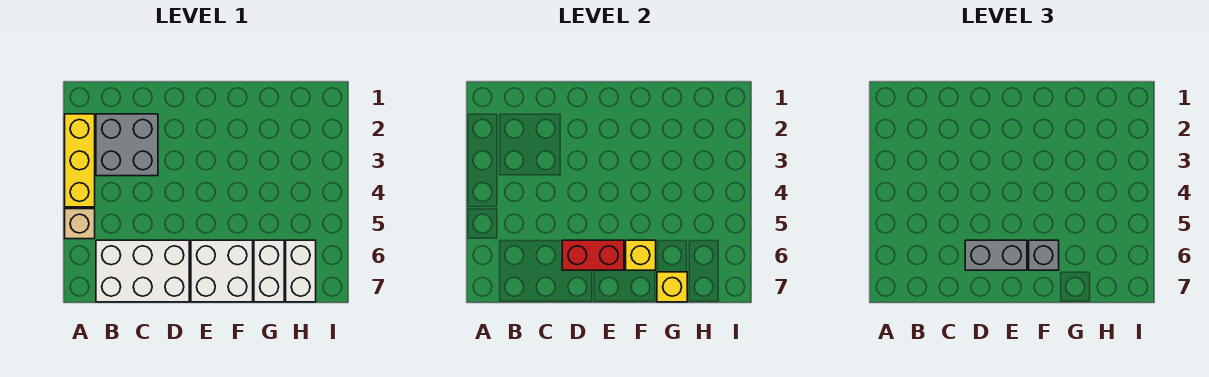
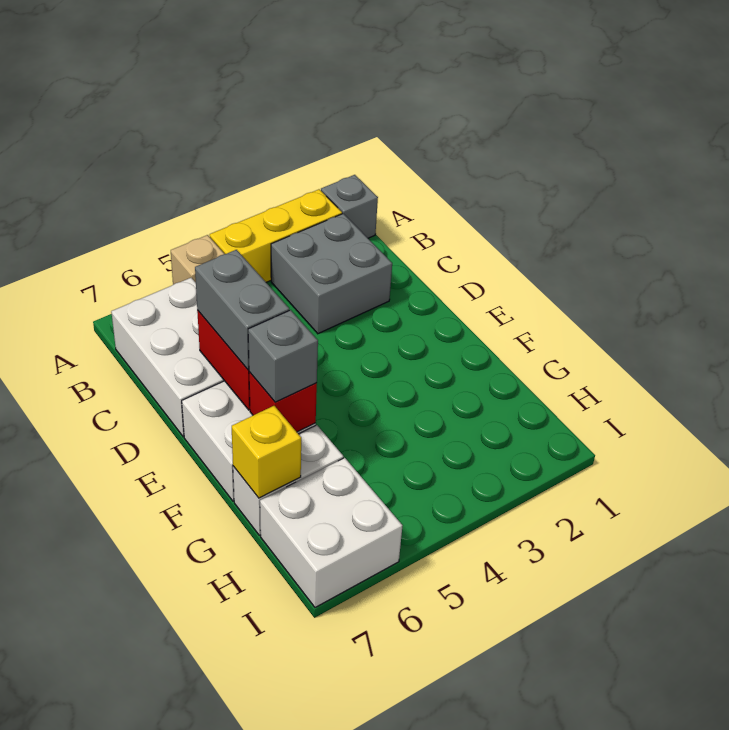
none -> grey 1x1 brick [321,175,378,238]
yellow 1x1 brick [626,240,656,270] -> red 1x1 brick [249,372,317,432]
white 1x2 brick [286,240,316,302] -> white 2x2 brick [260,458,403,607]

